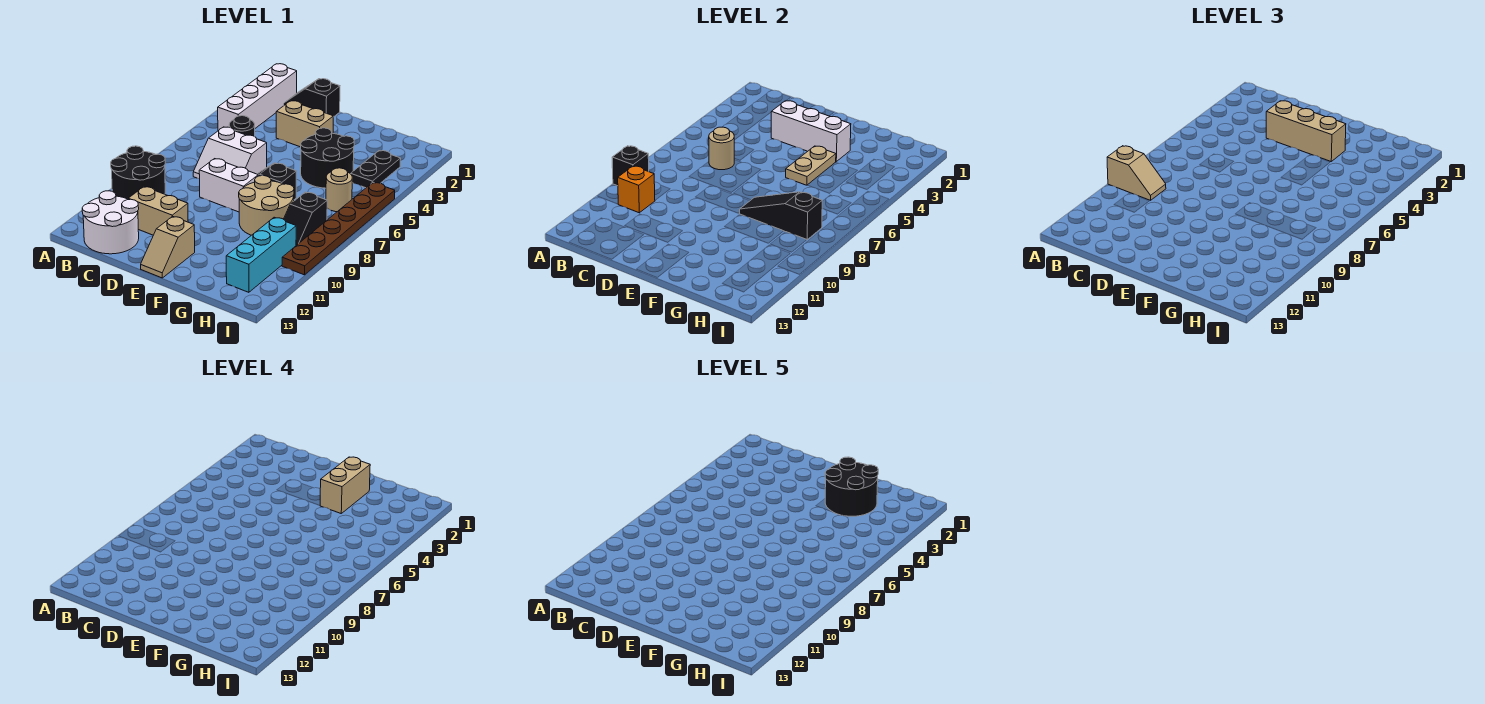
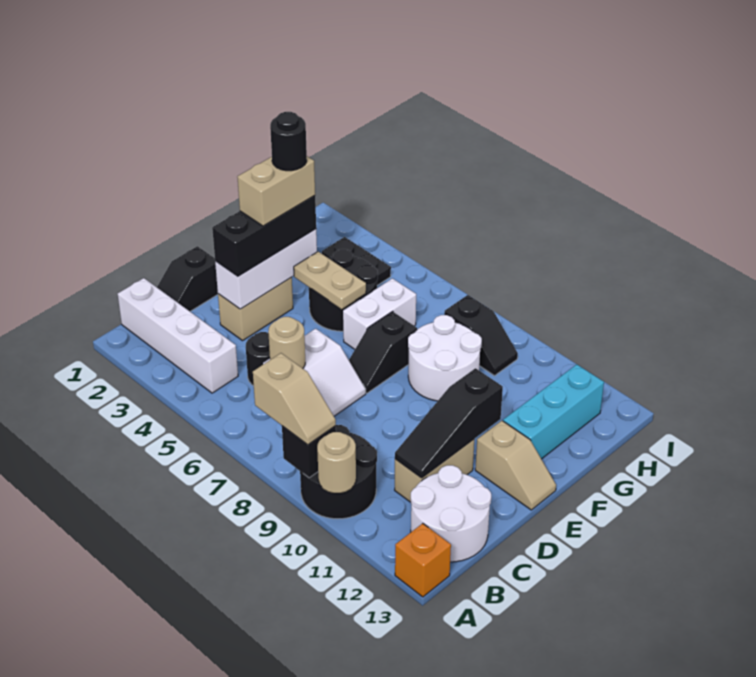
tan 1x2 slope [1107,146,1166,200] -> tan 1x2 slope turned to [253,353,336,445]
orange 1x1 brick [618,166,655,213] -> orange 1x1 brick moved to [395,523,451,597]
tan 1x3 brick [1266,101,1346,161] -> black 1x3 brick [212,196,316,276]
white 1x2 brick [199,159,258,212] -> white 1x2 brick moved to [343,278,416,349]
tan 1x2 brick [320,457,370,513] -> tan 1x2 brick turned to [238,156,315,226]
black 2x2 round brick [825,457,878,516] -> black 1x1 round brick [270,112,307,171]
tan 2x2 round brick [239,176,294,235] -> white 2x2 round brick [408,315,482,401]
black 1x3 slope [739,192,822,240] -> black 1x3 slope moved to [395,368,503,478]
tan 1x1 round brick [326,168,352,212] -> tan 1x1 round brick moved to [317,432,356,493]
cyan 1x3 brick [226,217,296,292] -> cyan 1x3 brick turned to [503,364,604,459]
brown 1x6 plate [282,182,395,275] -> none

